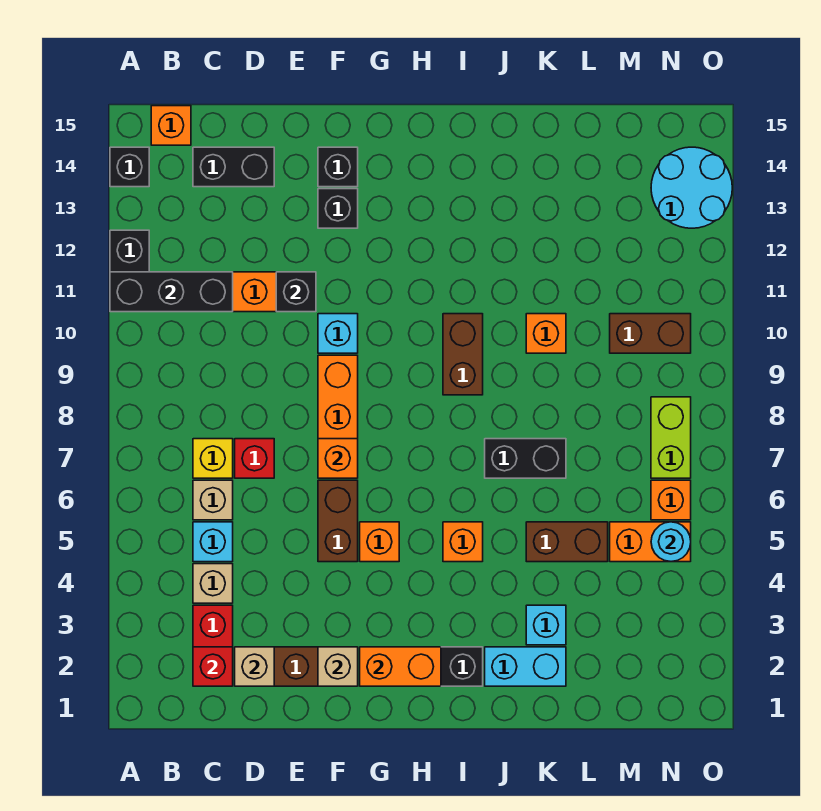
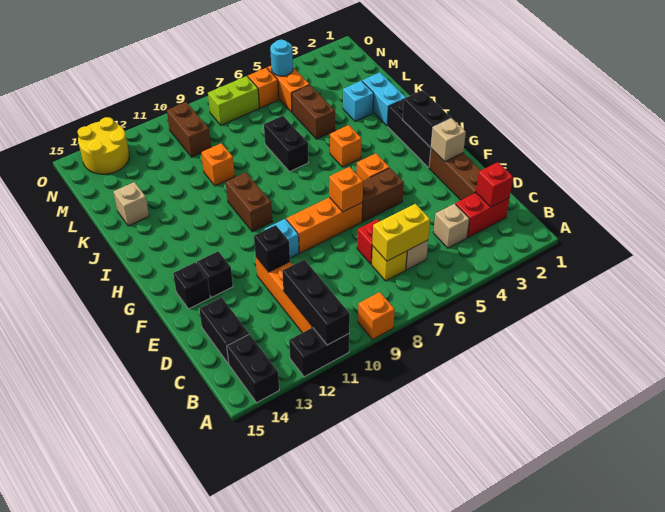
black 1x1 brick [110,147,149,187] -> black 1x2 brick [227,334,279,403]
orange 1x1 brick [151,106,191,145] -> orange 1x1 brick moved to [358,292,395,340]
cyan 1x1 brick [193,522,233,562] -> none
none -> yellow 1x2 brick [372,204,430,261]
tan 1x1 brick [235,647,274,686] -> tan 1x1 brick moved to [113,182,149,226]
orange 1x2 brick [360,647,441,686] -> black 1x2 brick [402,90,451,147]
brown 1x2 brick [443,314,483,395] -> brown 1x2 brick turned to [226,173,272,232]
cyan 2x2 round brick [651,147,732,228] -> yellow 2x2 round brick [77,117,129,174]

